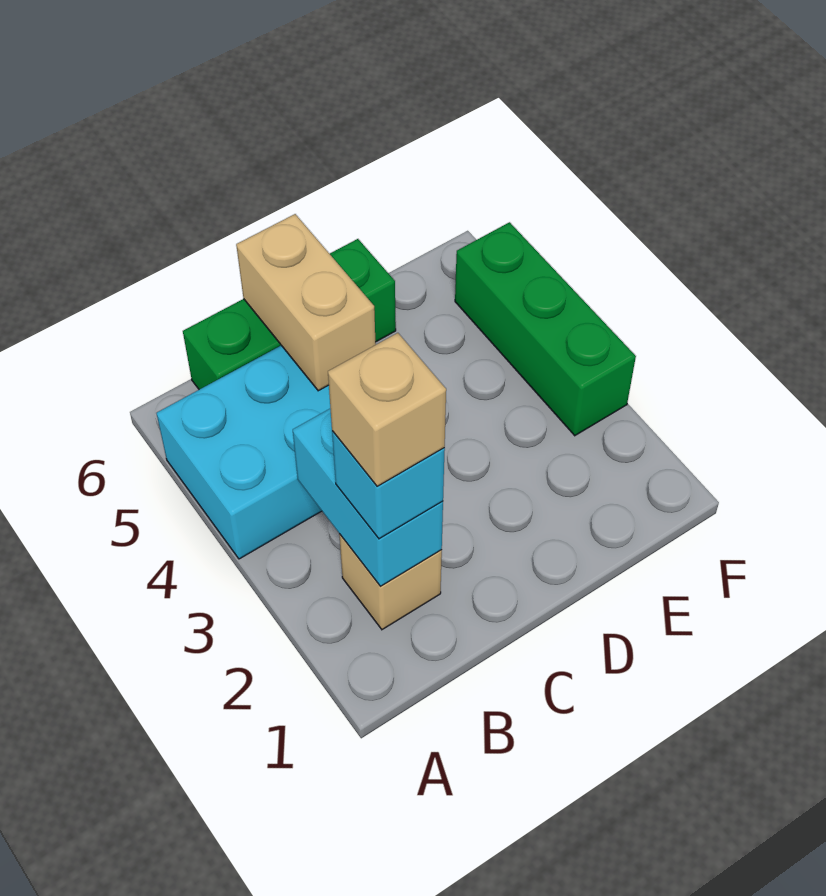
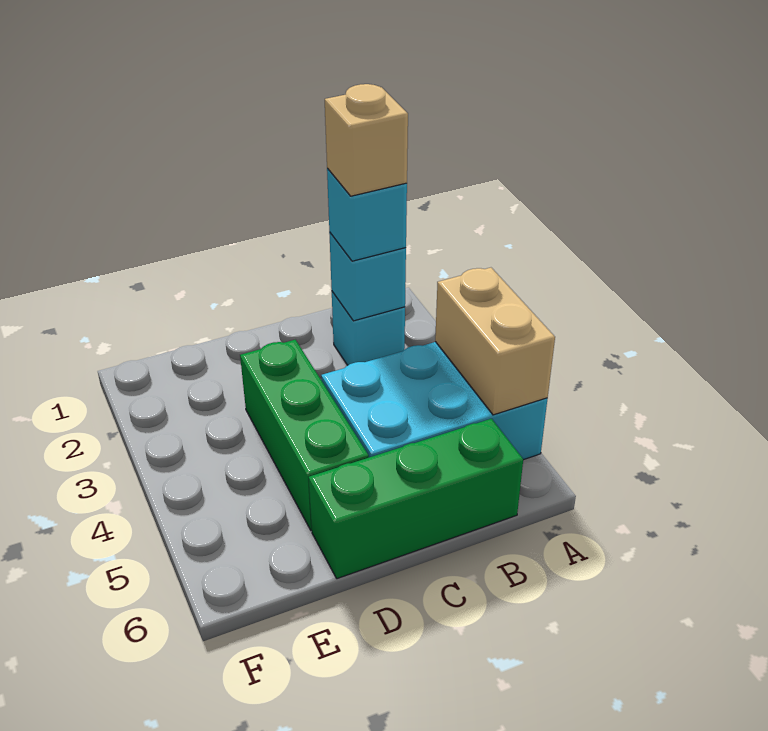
tan 1x1 brick [339,534,442,630] -> cyan 1x1 brick [332,292,405,365]
cyan 1x2 brick [293,409,443,586] -> cyan 1x1 brick [329,232,406,321]
tan 1x2 brick [236,214,376,391] -> tan 1x2 brick moved to [435,268,555,415]
green 1x3 brick [455,222,636,436] -> green 1x3 brick moved to [240,340,369,531]

